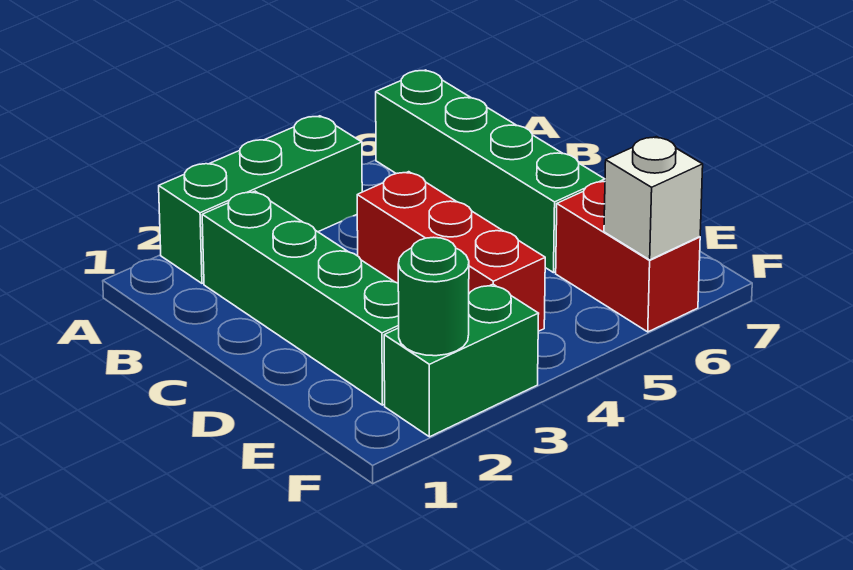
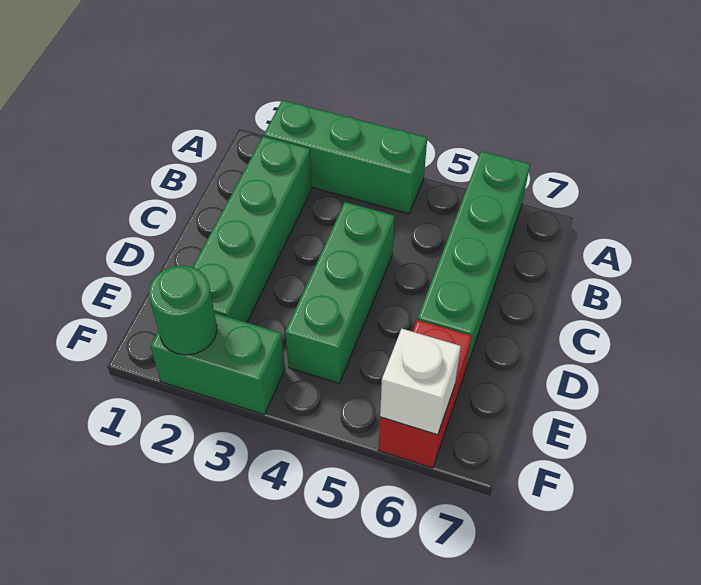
red 1x3 brick [357,172,545,331] -> green 1x3 brick [285,202,395,383]

